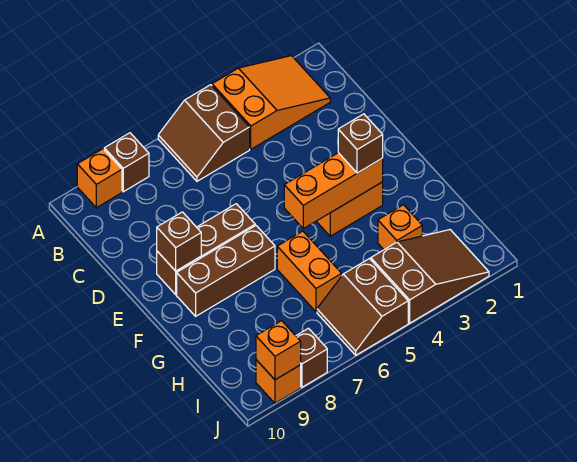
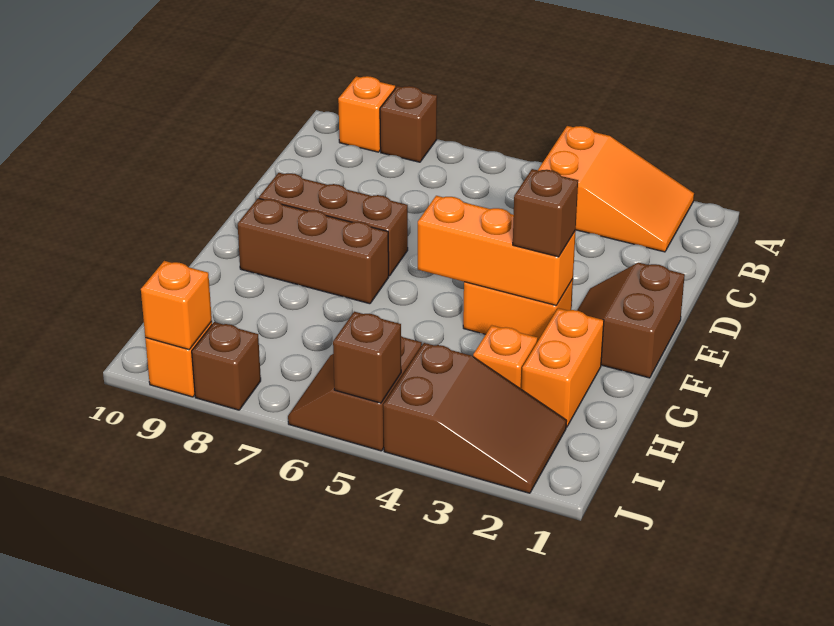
brown 2x2 slope [158,85,250,181] -> brown 2x2 slope moved to [577,262,685,378]
brown 1x1 brick [157,212,201,271] -> brown 1x1 brick moved to [333,312,401,403]
orange 1x2 brick [277,231,342,312] -> orange 1x2 brick moved to [521,308,604,427]

